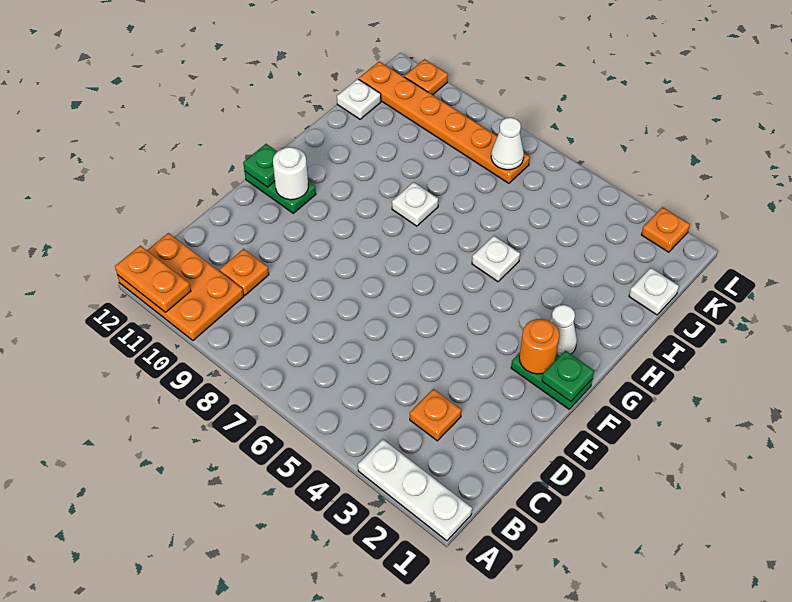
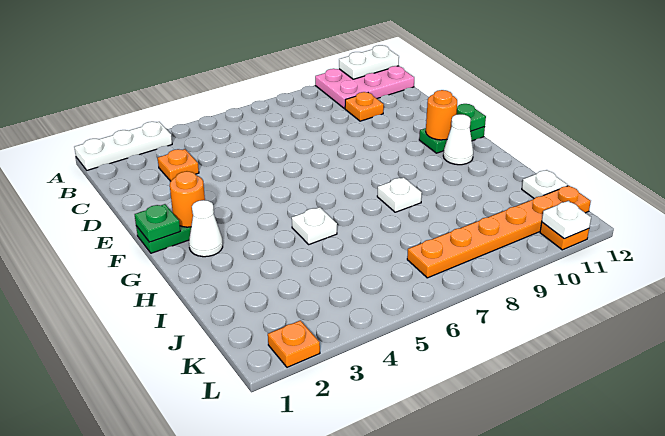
orange 2x3 plate [117,233,244,341] -> pink 2x3 plate [315,66,414,109]
orange 1x2 plate [115,246,191,312] -> white 1x2 plate [339,45,399,79]
white 1x1 round brick [273,147,308,200] -> orange 1x1 round brick [426,90,457,140]
white 1x1 plate [629,268,679,315] -> white 1x1 plate moved to [542,201,591,239]
white 1x1 cone [491,118,524,170] -> white 1x1 cone moved to [443,114,473,165]

